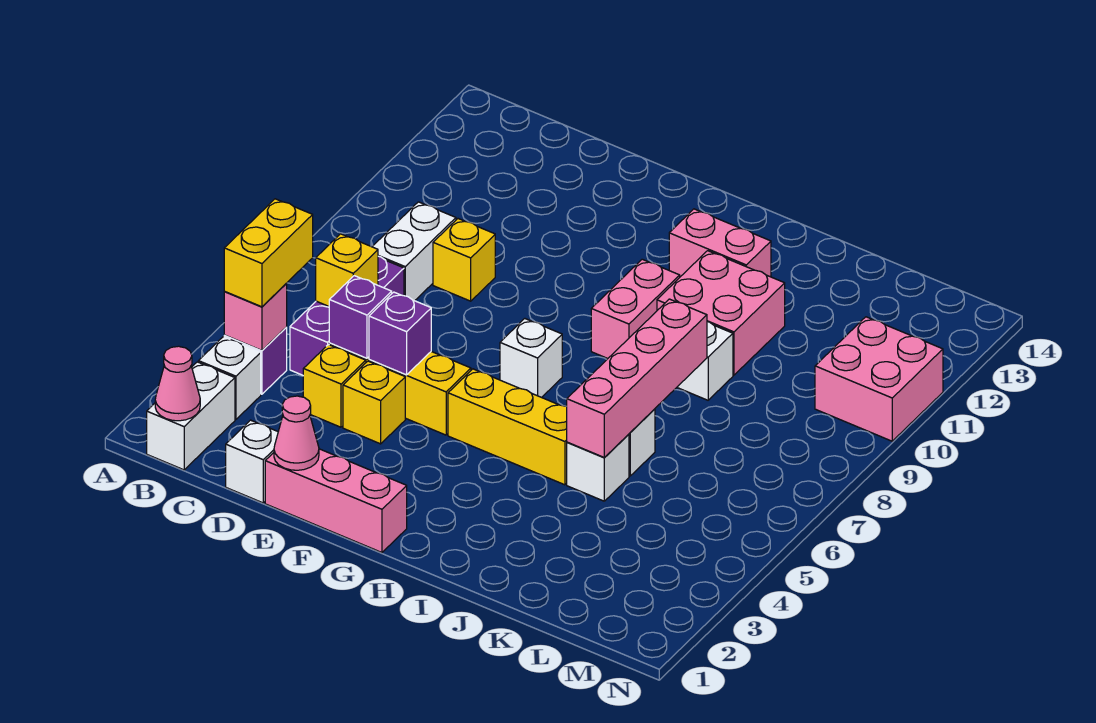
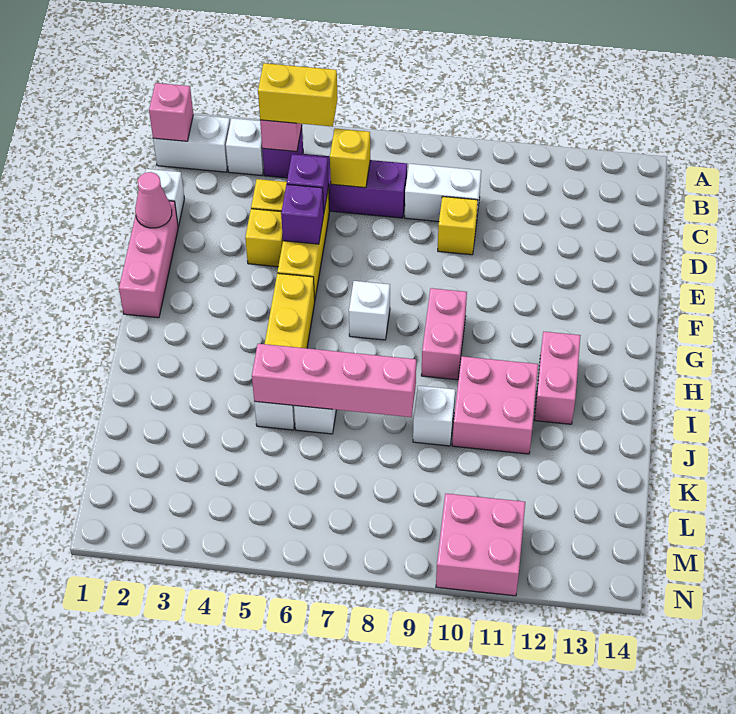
pink 1x1 cone [155,346,200,421] -> pink 1x1 brick [149,83,193,141]
pink 1x2 brick [591,259,680,358] -> pink 1x2 brick turned to [421,288,467,380]

